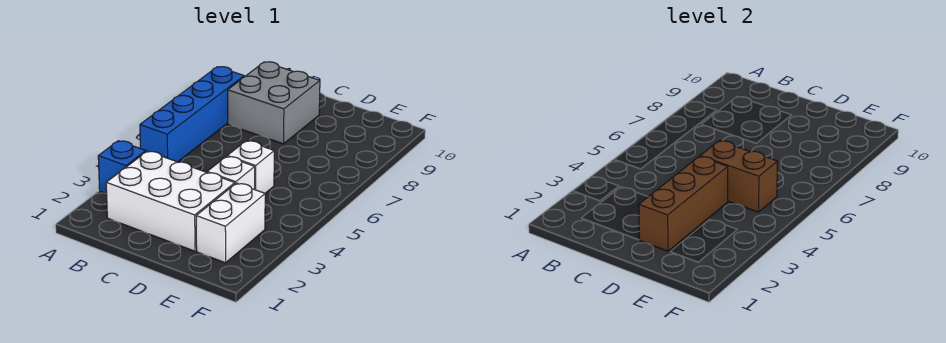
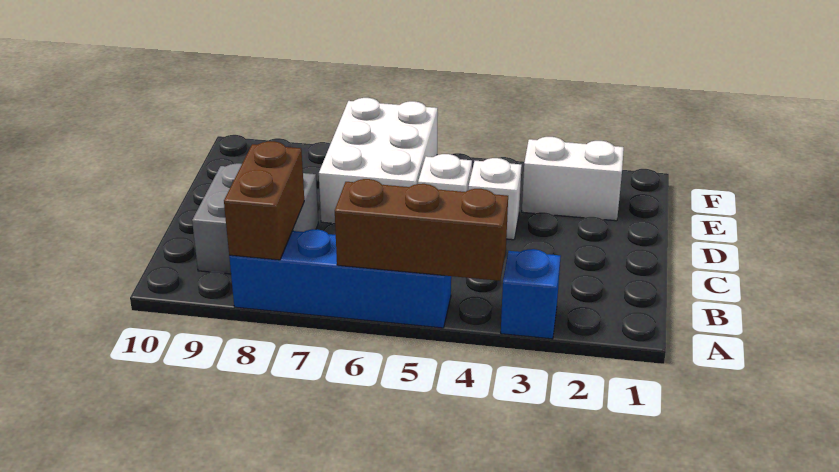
white 2x3 brick [106,151,235,251] -> white 2x3 brick moved to [319,98,438,223]
brown 1x3 brick [639,156,728,251] -> brown 1x3 brick moved to [335,179,508,281]
brown 1x2 brick [700,141,777,212] -> brown 1x2 brick moved to [224,141,304,260]

